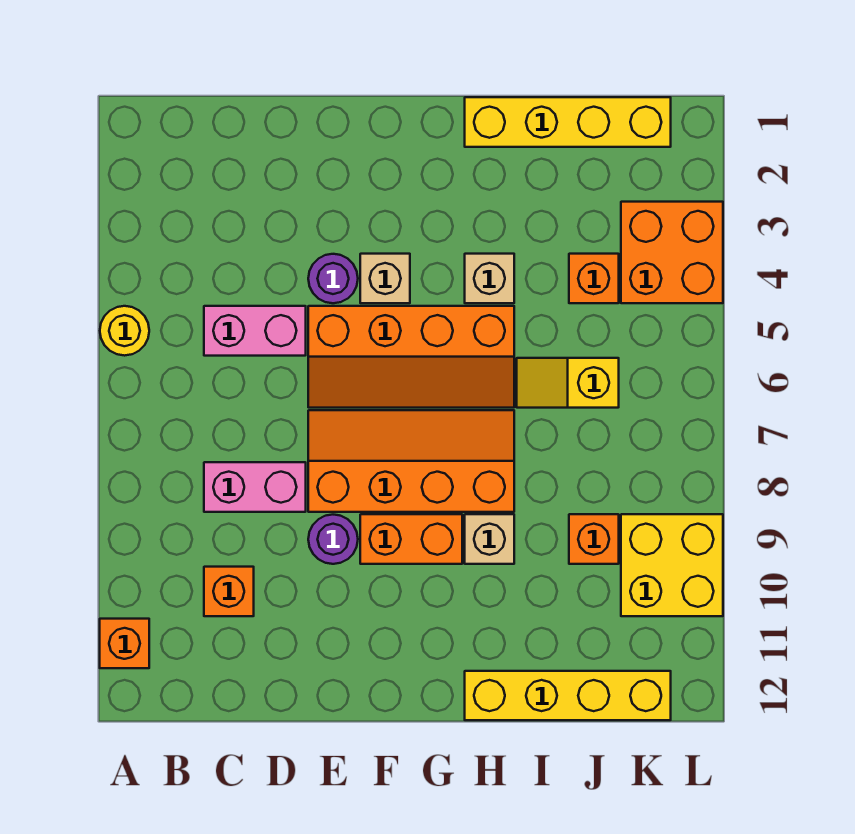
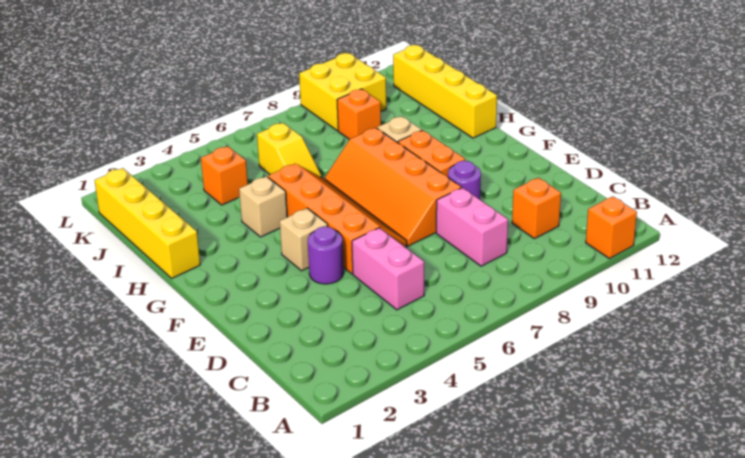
yellow 1x1 round brick [100,306,149,356] -> none
orange 2x2 brick [621,202,723,303] -> none

